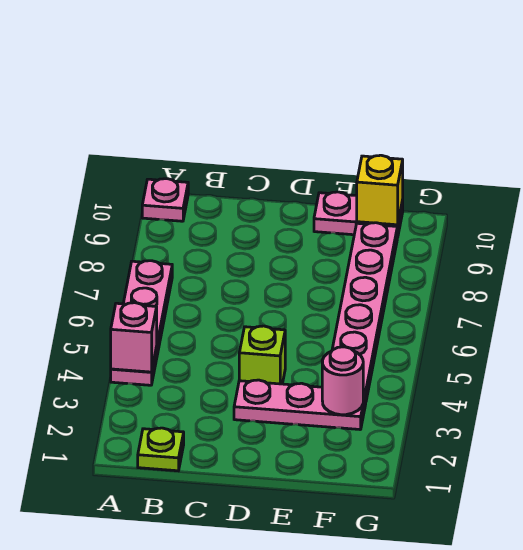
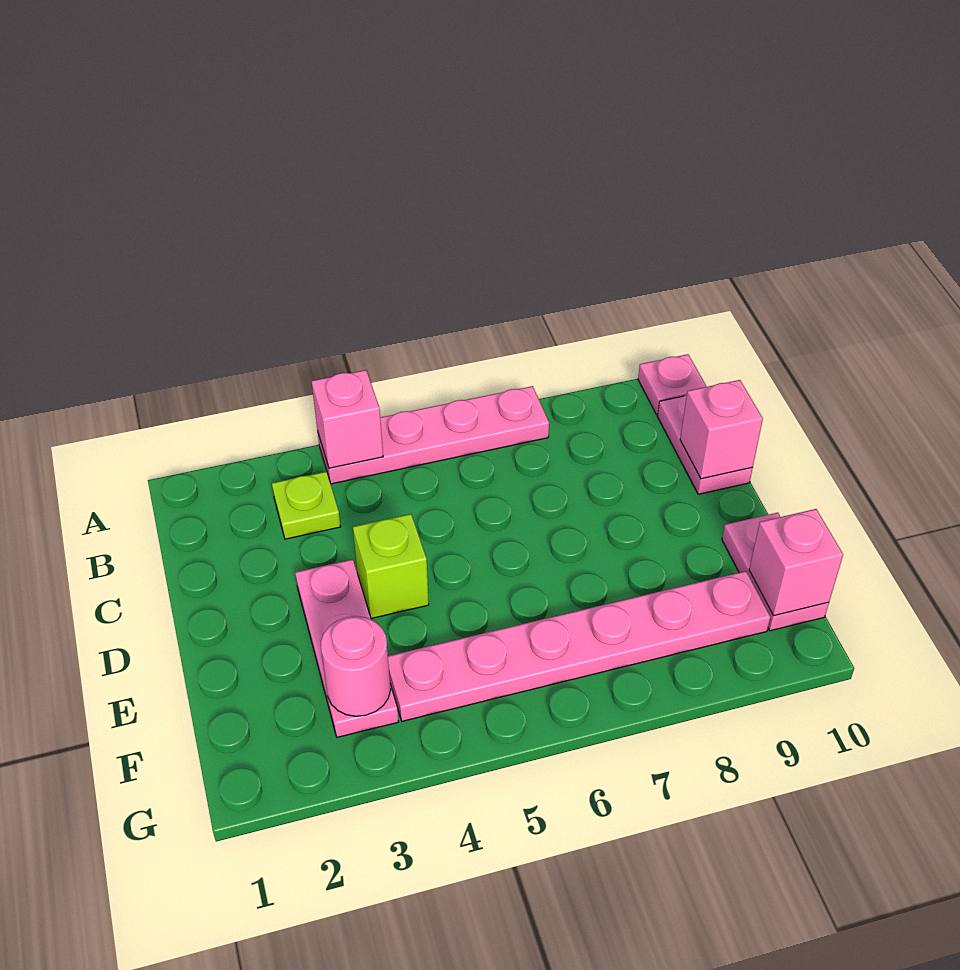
lime 1x1 plate [138,428,184,471] -> lime 1x1 plate moved to [272,472,341,539]
none -> pink 1x2 plate [657,395,753,494]
none -> pink 1x1 brick [680,380,763,479]
yellow 1x1 brick [357,155,403,225] -> pink 1x1 brick [749,509,843,616]

